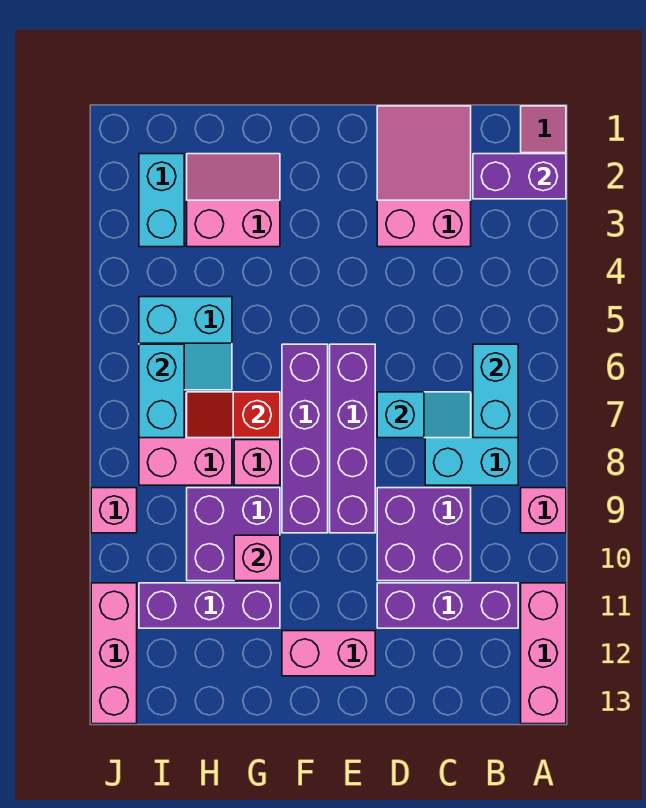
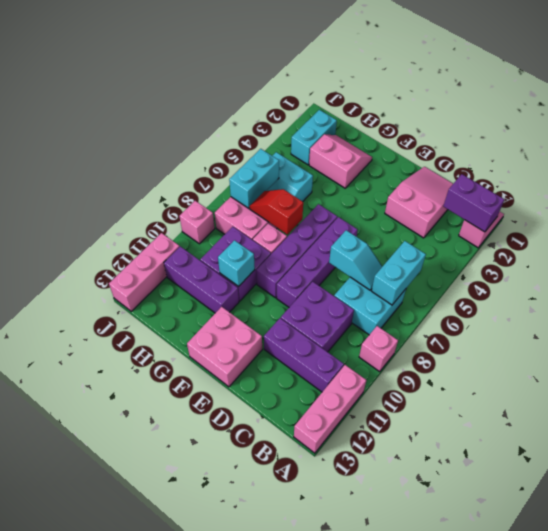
pink 1x2 brick [282,631,375,676] -> pink 2x2 brick [187,307,262,387]
pink 1x1 brick [234,535,280,581] -> cyan 1x1 brick [218,240,255,287]

